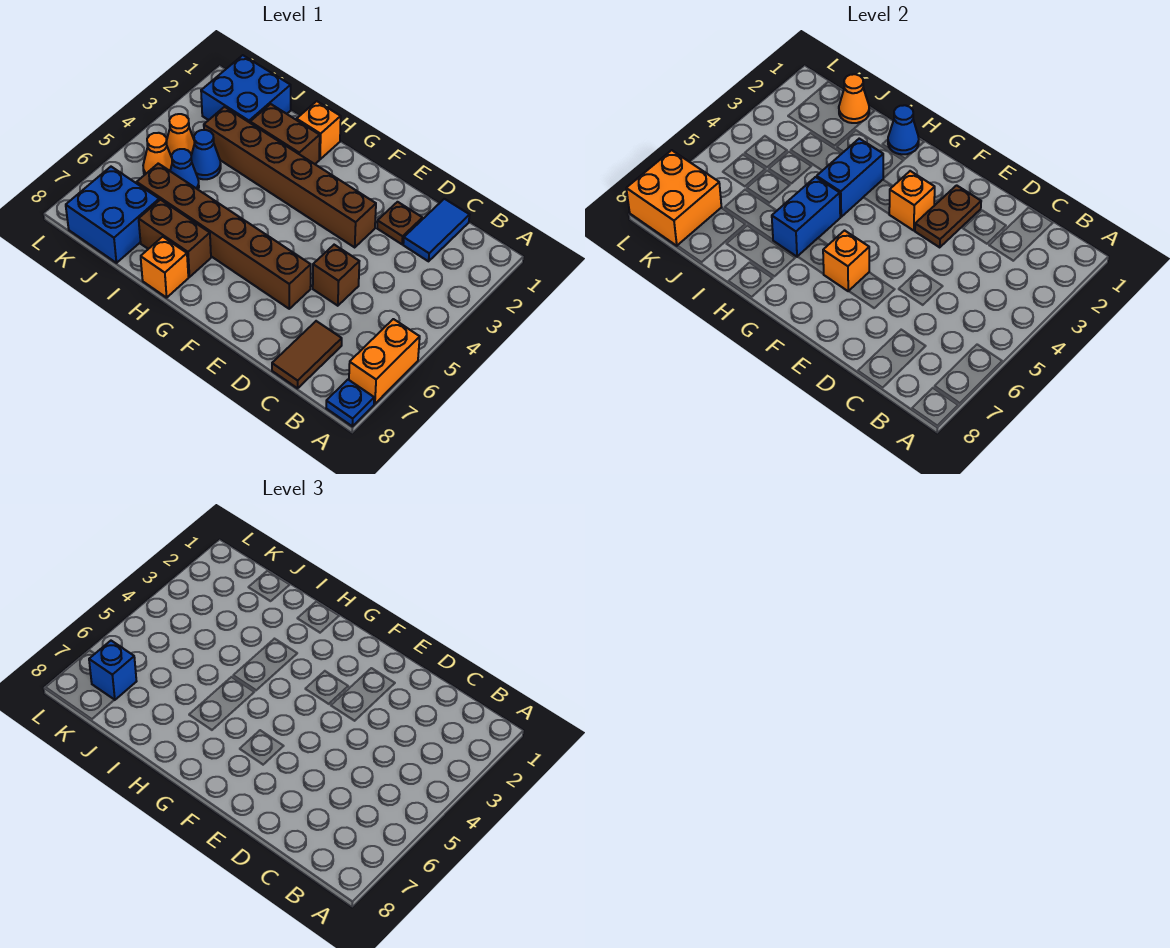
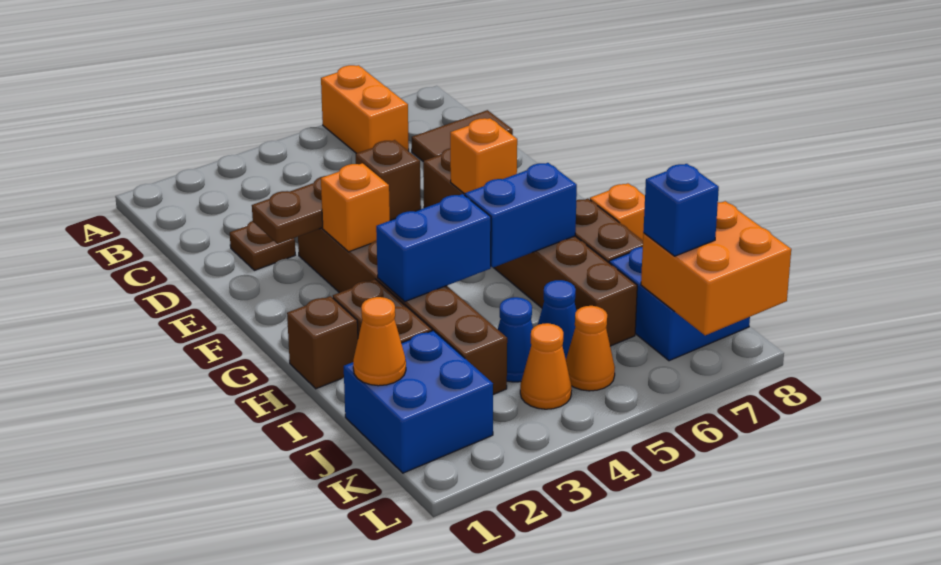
orange 1x2 brick [349,319,420,404] -> orange 1x2 brick turned to [321,65,409,154]
blue 1x1 plate [326,380,374,426] -> none
blue 1x2 tile [403,199,469,261] -> none
orange 1x1 brick [297,101,341,159] -> brown 1x1 brick [287,296,358,389]
blue 1x1 cone [888,105,919,154] -> none

